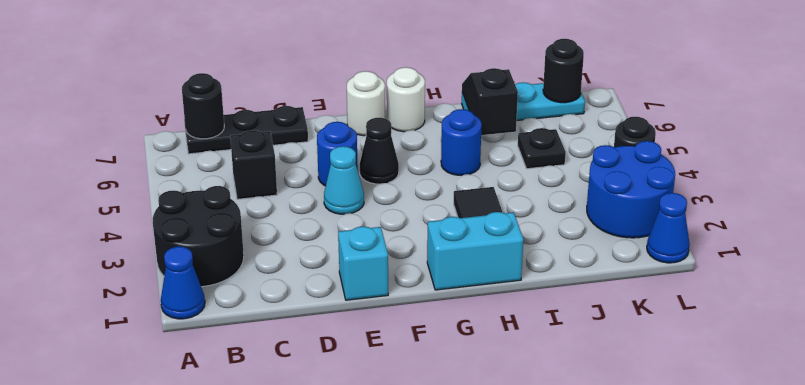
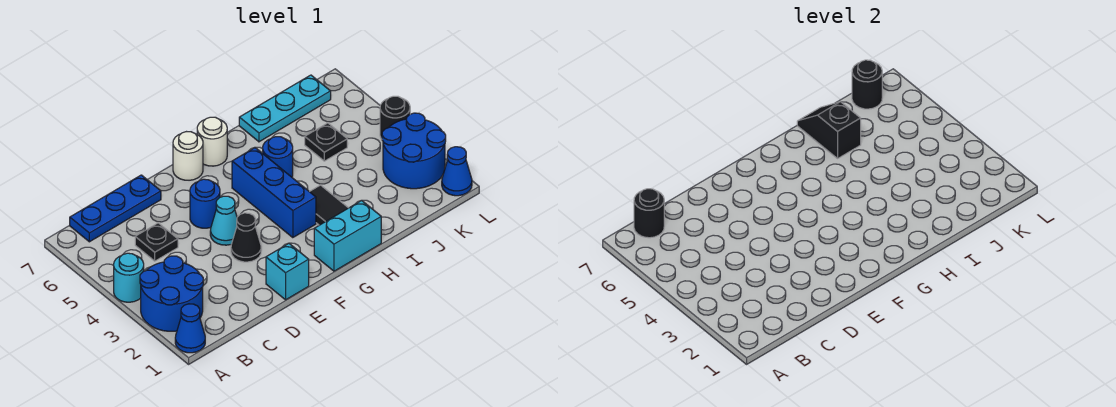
black 2x2 round brick [153,186,244,287] -> blue 2x2 round brick [140,256,203,331]
none -> cyan 1x1 round brick [114,253,144,302]
black 1x3 plate [184,106,308,154] -> blue 1x3 plate [70,175,161,242]
black 1x1 brick [230,130,277,199] -> black 1x1 plate [135,223,178,261]
black 1x1 cone [360,118,399,184] -> black 1x1 cone moved to [231,213,261,262]
none -> blue 1x3 brick [232,148,316,238]

